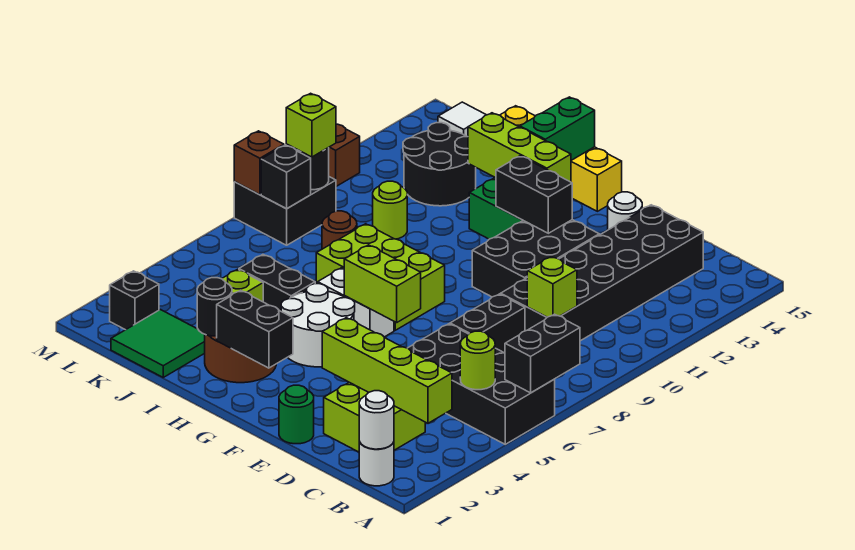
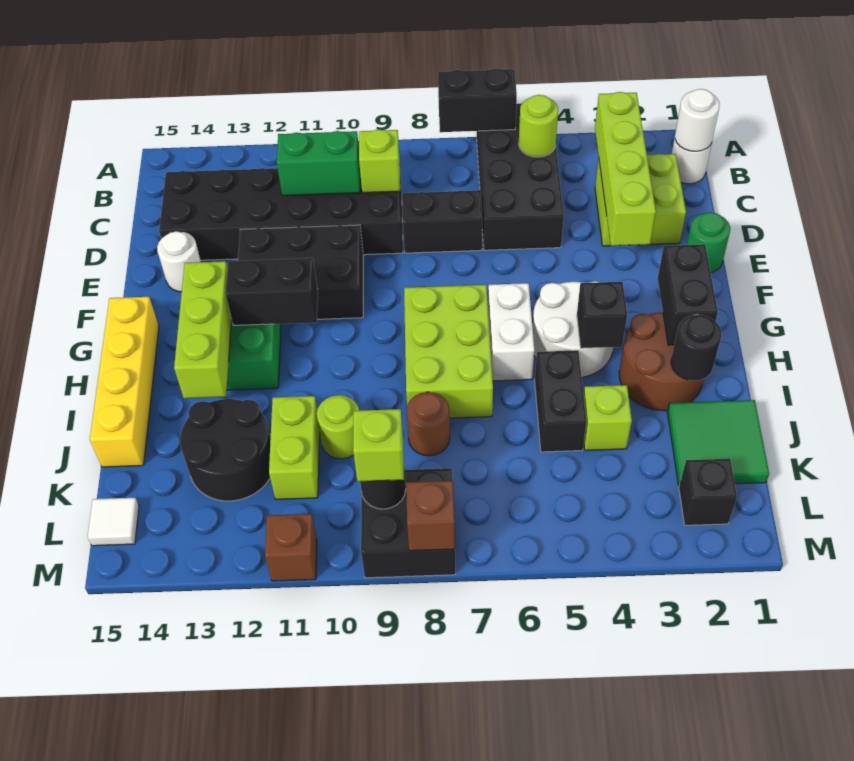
lime 1x2 brick [344,245,421,322] -> lime 1x2 brick moved to [269,396,320,499]
black 1x2 brick [496,156,572,233] -> black 1x2 brick turned to [226,258,318,325]
green 1x2 brick [520,97,595,160] -> green 1x2 brick moved to [277,131,360,196]
black 1x1 brick [261,145,311,209] -> black 1x1 brick moved to [577,282,627,348]

